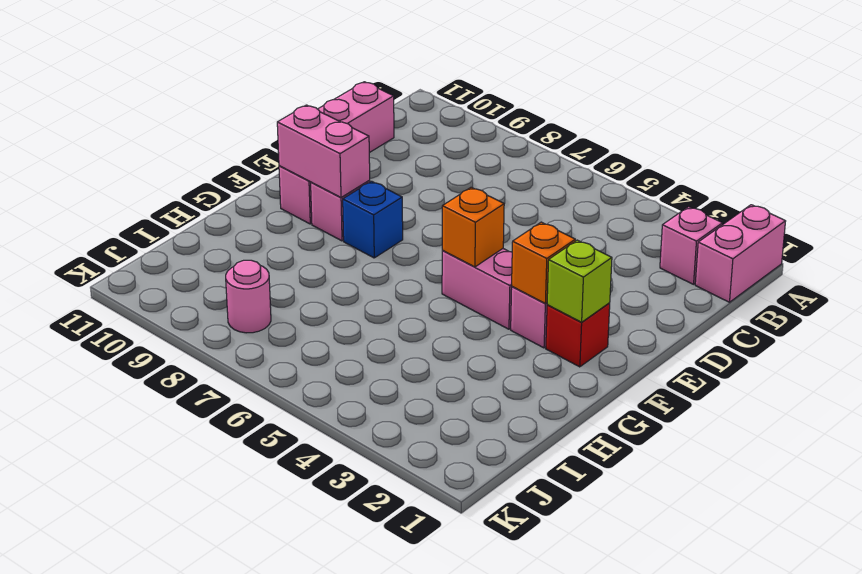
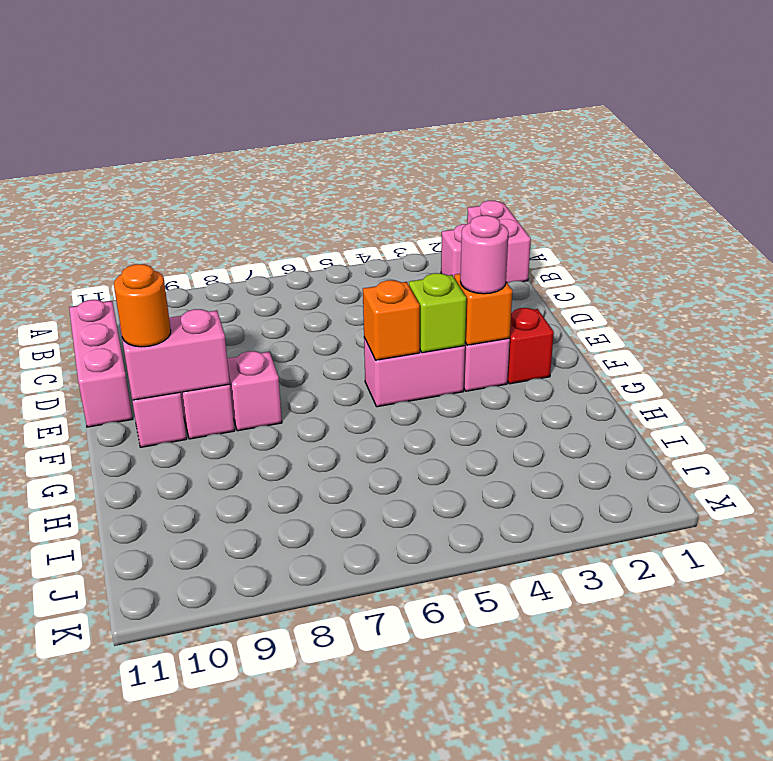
lime 1x1 brick [547,240,612,322] -> lime 1x1 brick moved to [409,273,466,353]
blue 1x1 brick [343,181,403,258] -> pink 1x1 brick [227,351,282,431]
none -> orange 1x1 round brick [114,264,171,347]
pink 1x1 round brick [226,260,271,333] -> pink 1x1 round brick moved to [460,215,509,294]

